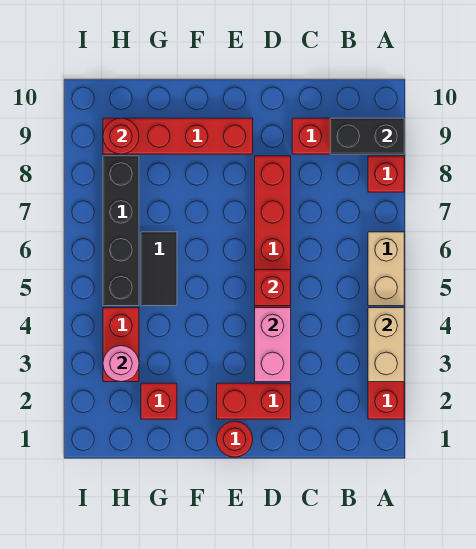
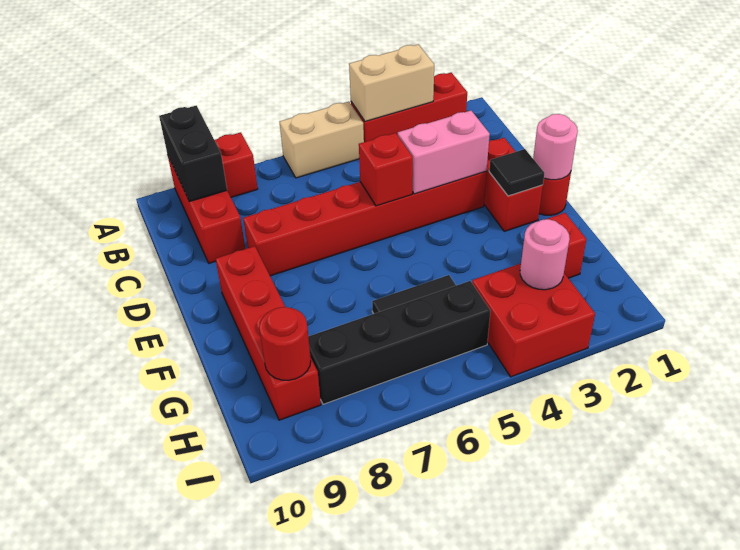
none -> pink 1x1 round brick [533,114,578,180]
none -> black 1x1 tile [489,149,544,196]
red 1x2 brick [103,308,139,382] -> red 2x2 brick [472,263,595,377]

